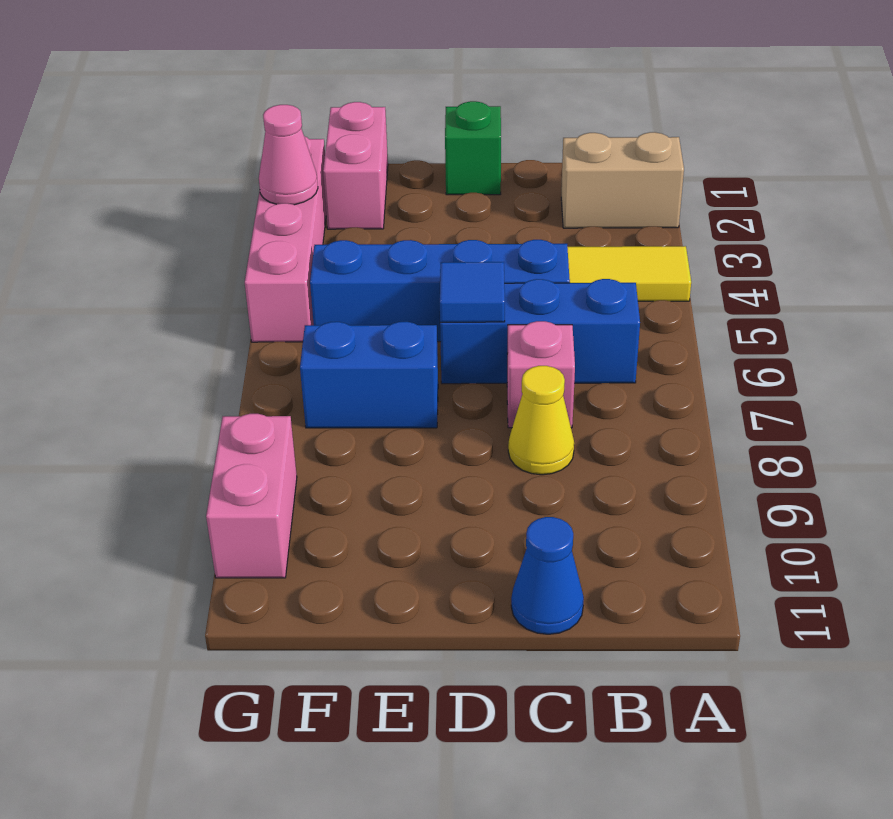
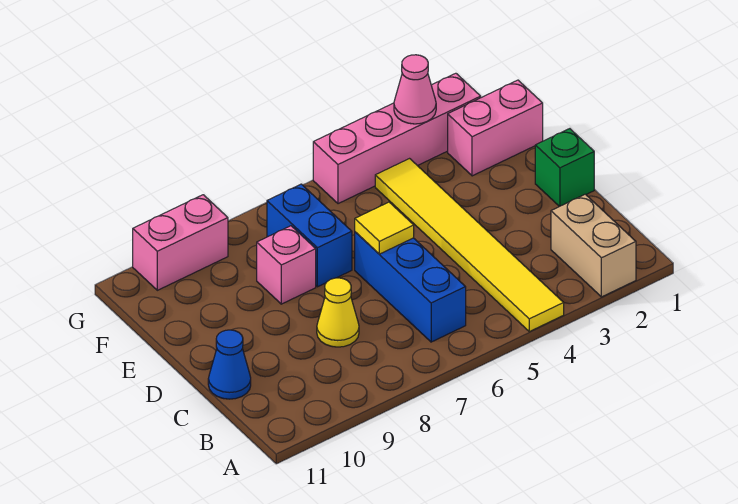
blue 1x4 brick [310,240,570,342] -> none
pink 1x1 brick [507,321,575,428] -> pink 1x1 brick moved to [257,226,316,304]
blue 1x1 tile [440,262,505,322] -> yellow 1x1 tile [355,202,414,254]

